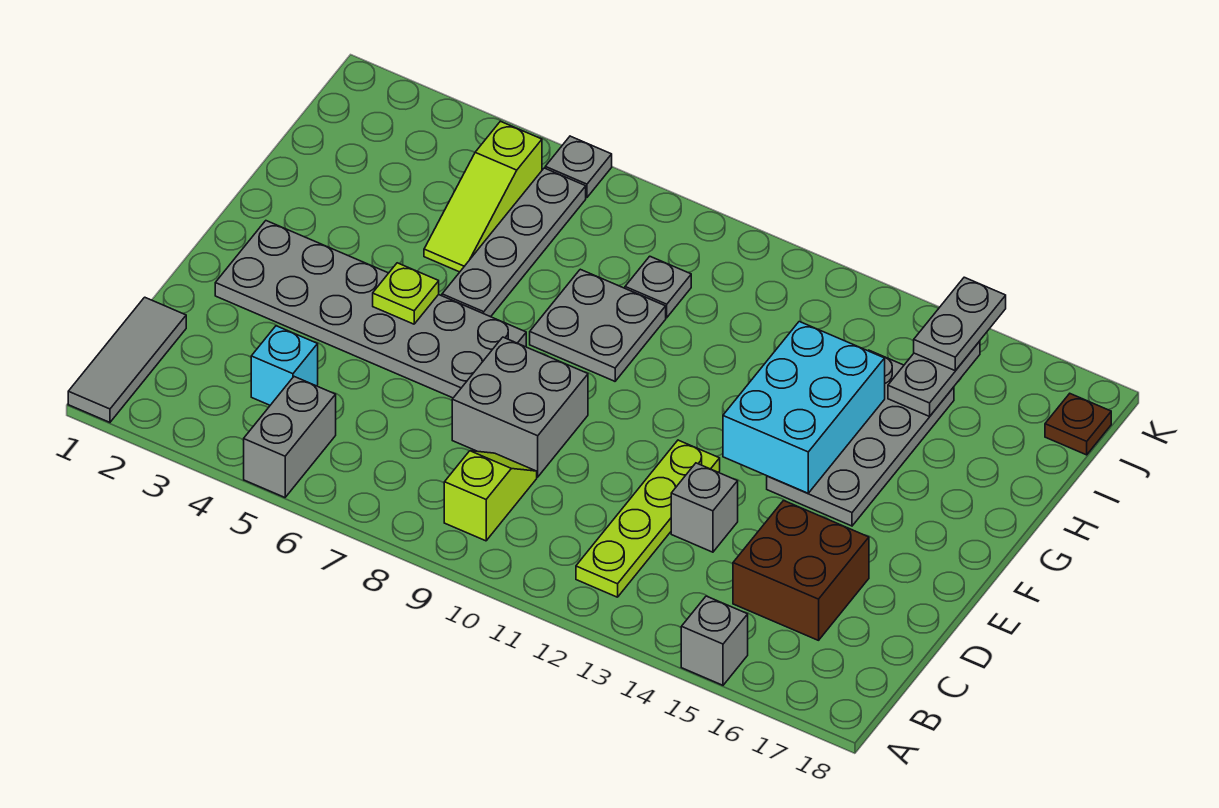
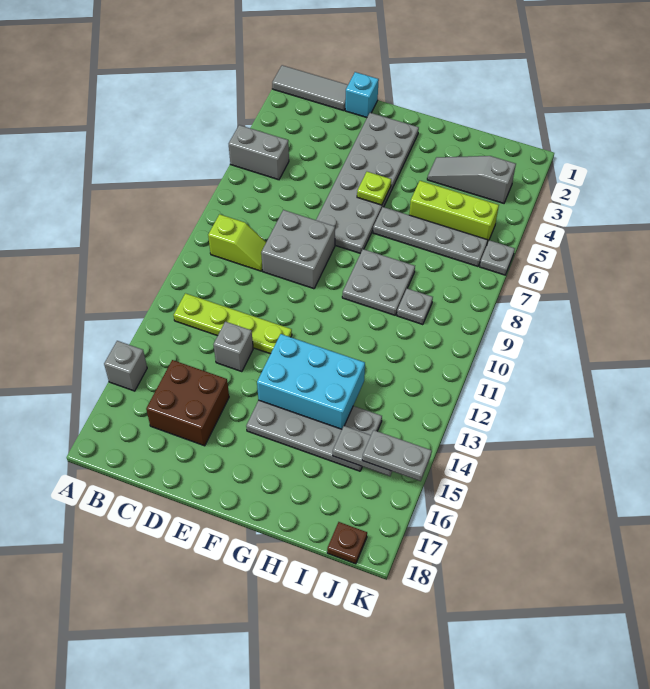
cyan 1x1 brick [251,326,318,405] -> cyan 1x1 brick moved to [345,72,379,118]
none -> grey 1x3 slope [427,156,516,203]
lime 1x3 slope [424,121,542,272] -> lime 1x3 brick [409,181,499,244]

